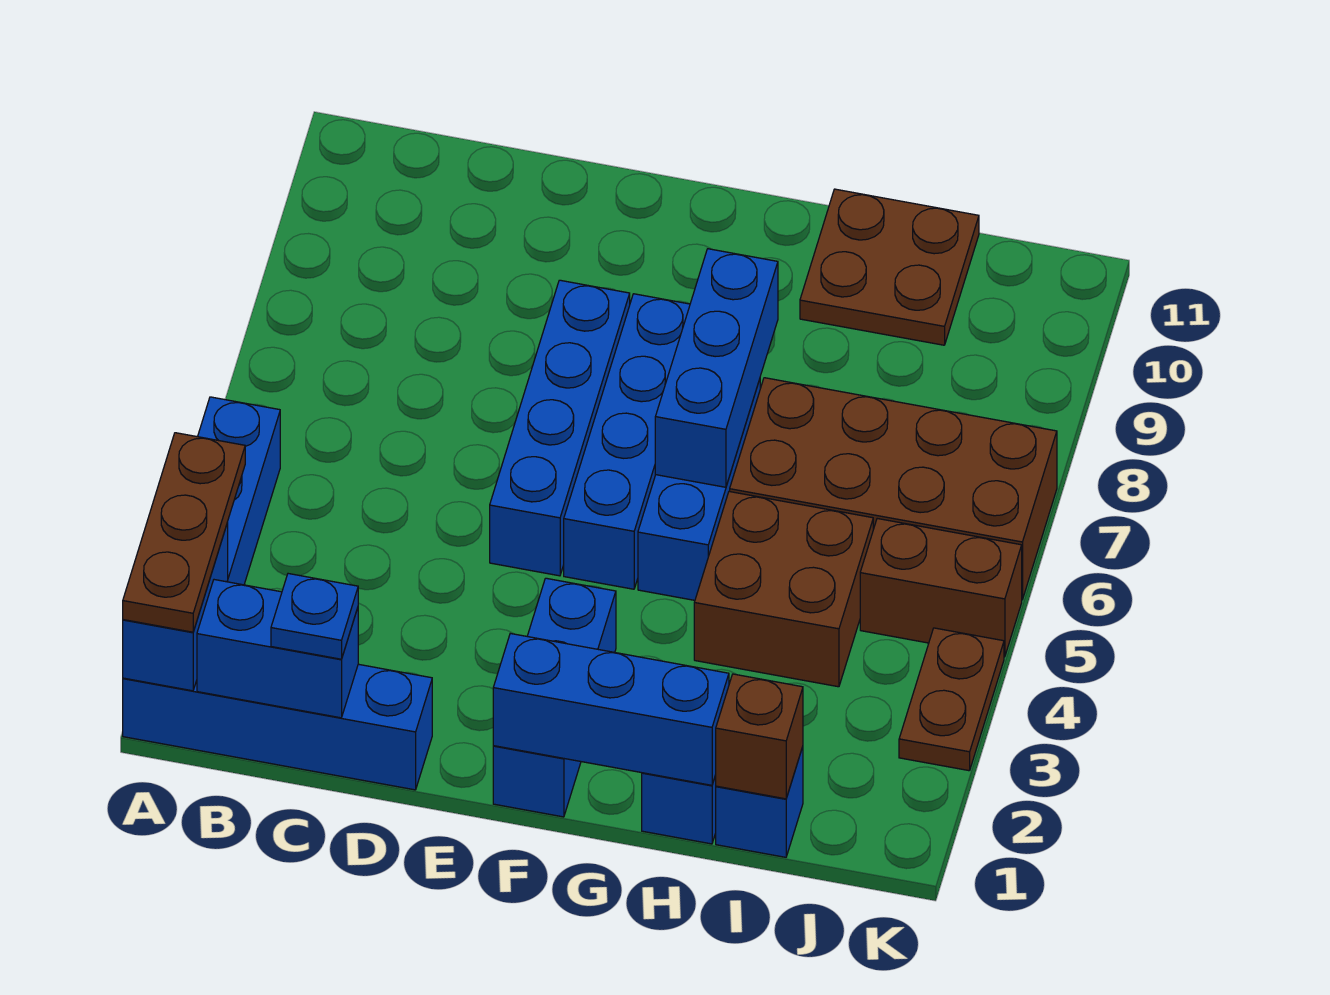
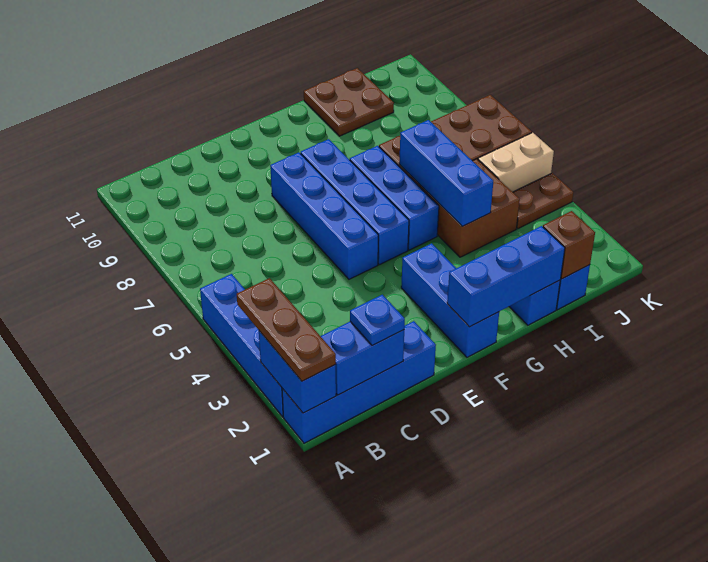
blue 1x3 brick [655,249,778,487] -> blue 1x3 brick moved to [399,120,493,226]
brown 1x2 brick [860,519,1022,657] -> tan 1x2 brick [478,133,554,192]
brown 1x2 plate [899,628,1004,771] -> brown 1x2 plate turned to [513,173,573,229]

